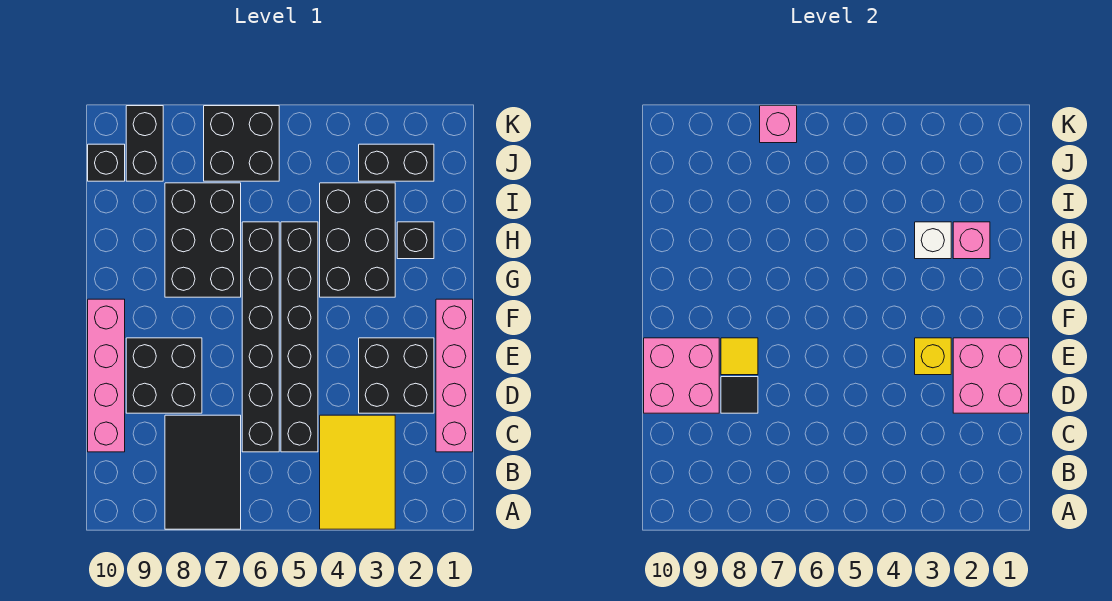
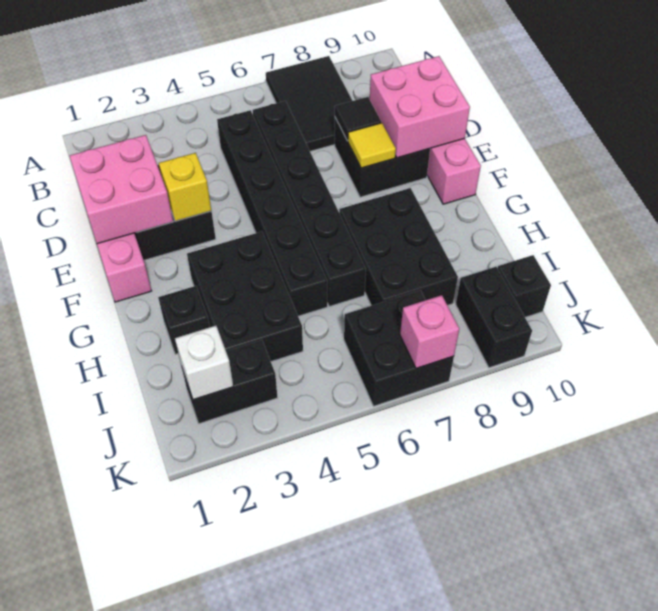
yellow 2x3 tile [320,415,395,529] -> none
pink 1x1 brick [953,222,990,259] -> none
white 1x1 brick [915,222,951,259] -> white 1x1 brick moved to [175,326,233,400]

